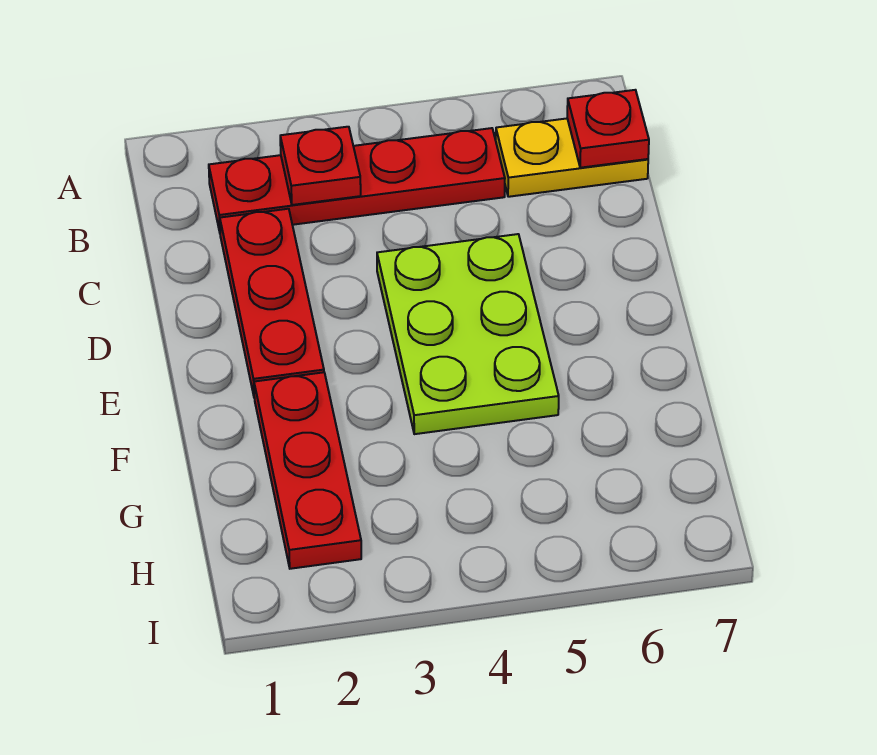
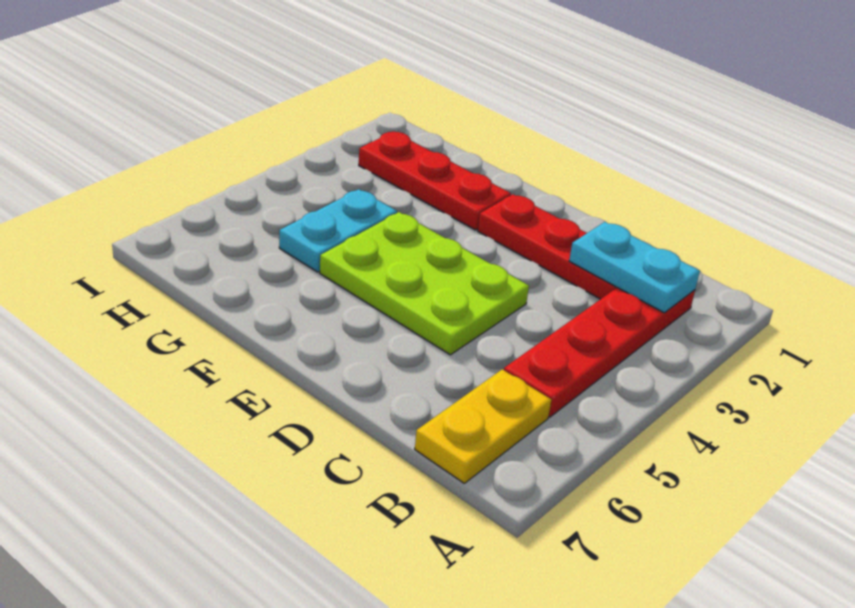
none -> cyan 1x2 plate [569,222,700,313]
red 1x1 plate [280,127,361,205] -> none
red 1x1 plate [567,90,649,168] -> none
none -> cyan 1x2 plate [279,189,397,272]

